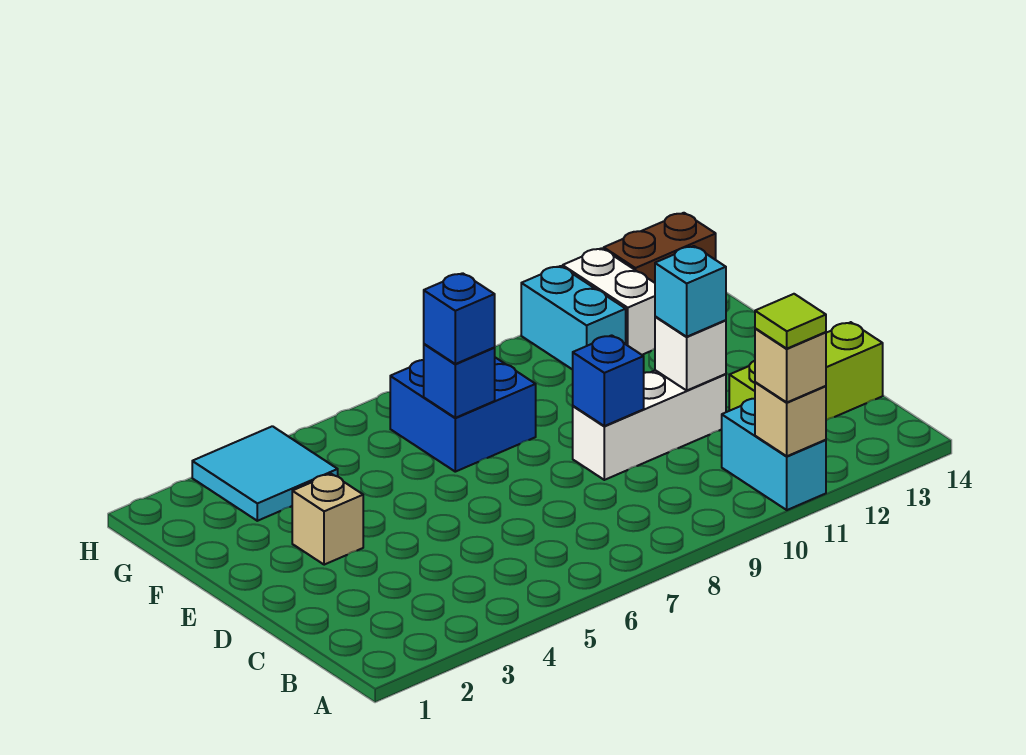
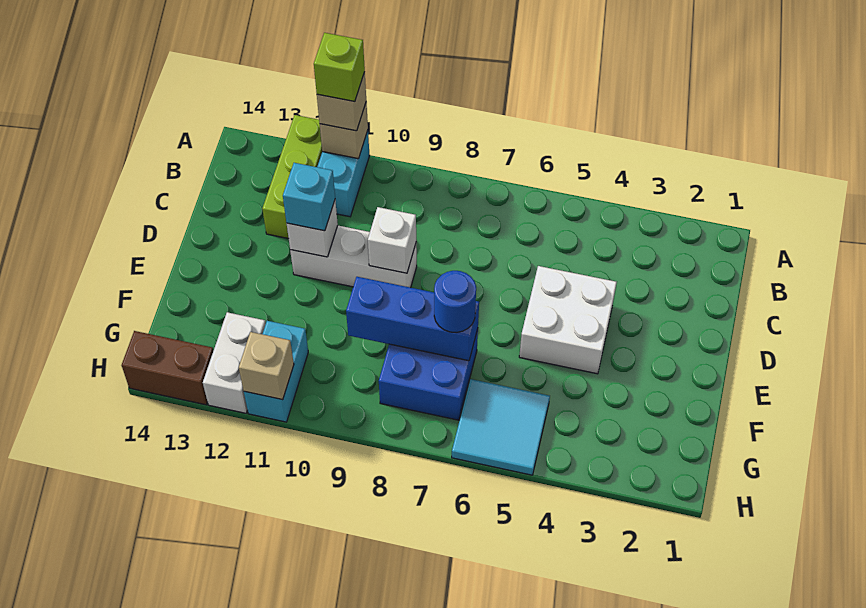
lime 1x1 tile [755,294,826,349] -> lime 1x1 brick [314,33,365,101]
lime 1x3 brick [729,322,883,420] -> lime 1x3 brick turned to [262,115,322,239]
none -> white 2x2 brick [519,266,617,374]
blue 1x1 brick [573,335,644,426] -> white 1x1 brick [368,207,416,273]
tan 1x1 brick [292,474,363,565] -> tan 1x1 brick moved to [239,332,294,400]
blue 1x1 brick [424,344,495,418] -> blue 1x3 brick [346,277,479,361]
blue 1x1 brick [424,273,495,364] -> blue 1x1 round brick [434,271,476,333]
cyan 2x2 tile [192,426,338,521] -> cyan 2x2 tile moved to [452,379,550,475]

